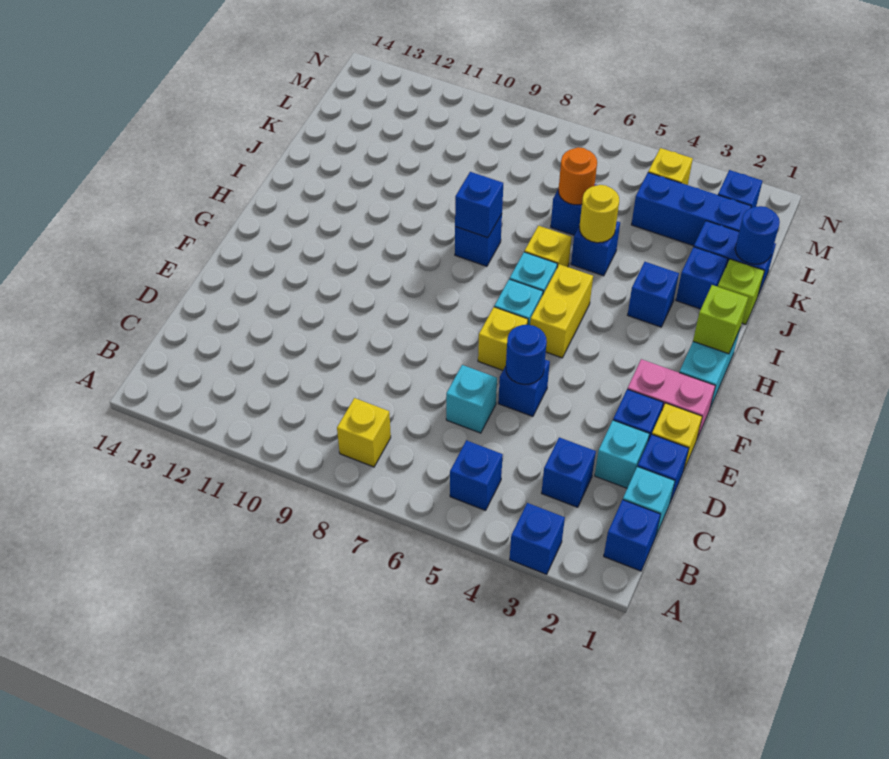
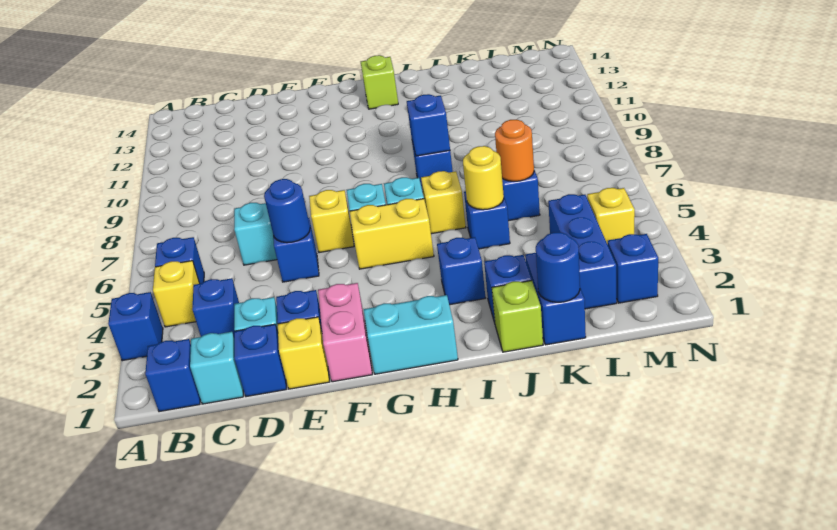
yellow 1x1 brick [337,398,391,467] -> yellow 1x1 brick moved to [153,261,200,327]
lime 1x1 brick [693,285,748,354] -> lime 1x1 brick moved to [361,55,398,109]

